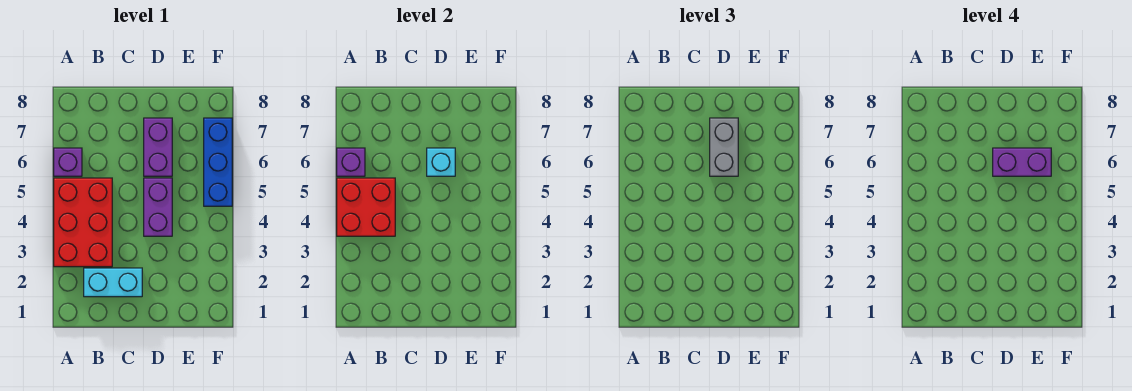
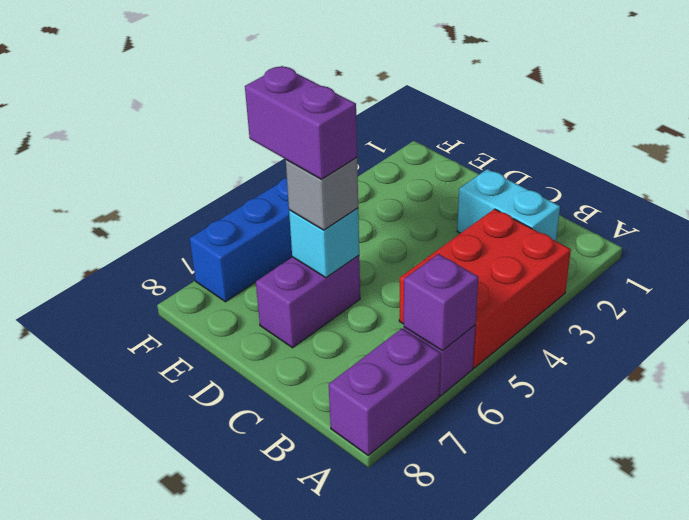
red 2x2 brick [337,178,395,236] -> none
purple 1x2 brick [144,178,172,236] -> purple 1x2 brick moved to [329,329,441,455]
grey 1x2 brick [710,118,738,176] -> grey 1x1 brick [286,158,358,230]

